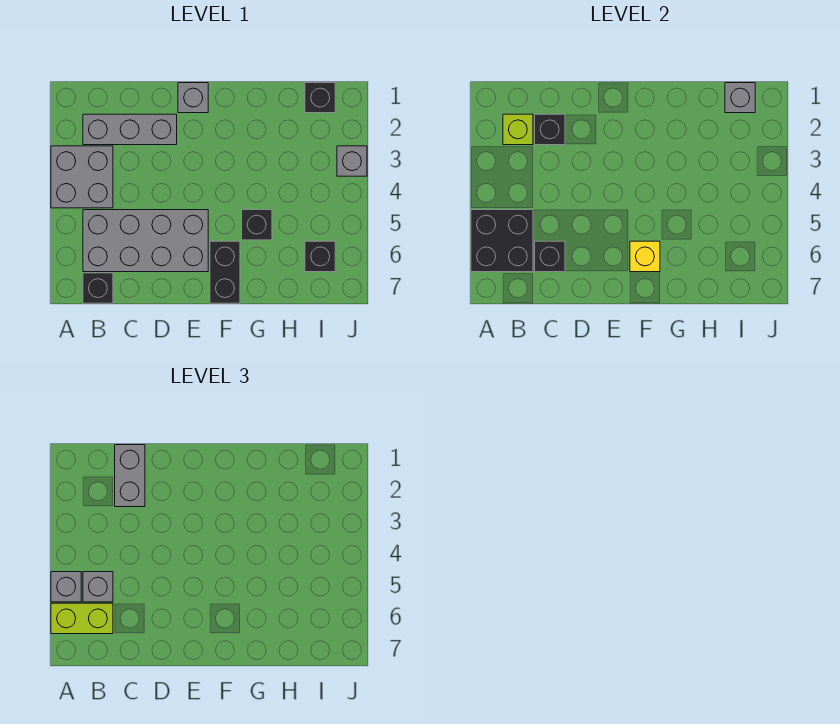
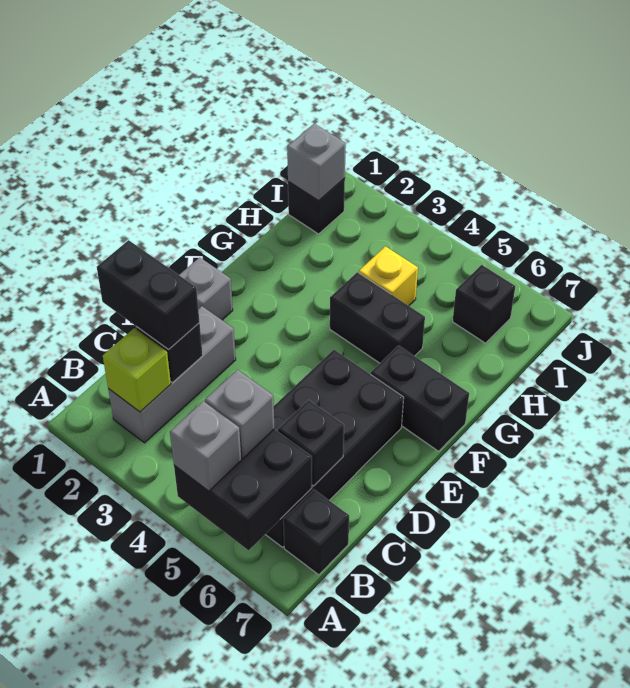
grey 2x2 brick [51,146,113,208] -> none
lime 1x2 brick [51,603,113,634] -> none
grey 2x4 brick [83,210,208,272] -> black 2x4 brick [265,350,404,547]
grey 1x2 brick [115,445,145,507] -> black 1x2 brick [97,240,200,349]
yellow 1x1 brick [630,241,660,272] -> yellow 1x1 brick moved to [359,246,418,306]
black 1x1 brick [242,210,272,240] -> black 1x2 brick [330,272,425,363]
grey 1x1 brick [337,146,367,176] -> none

